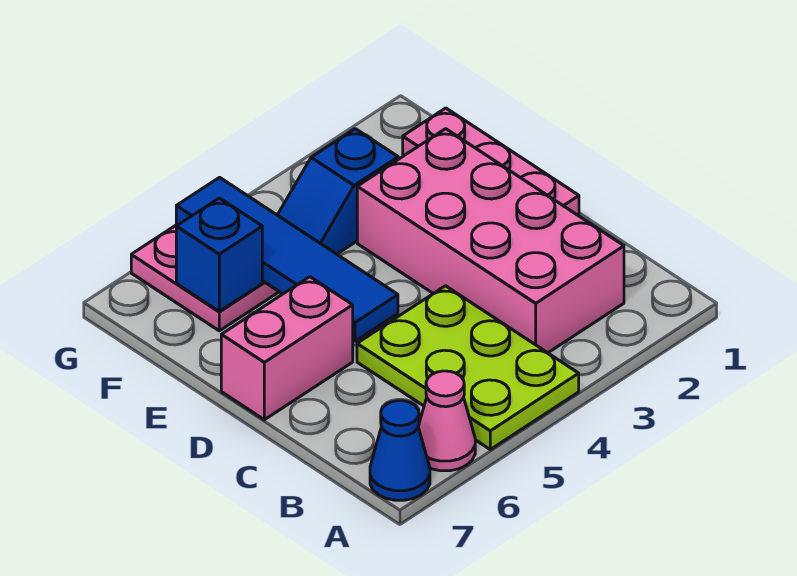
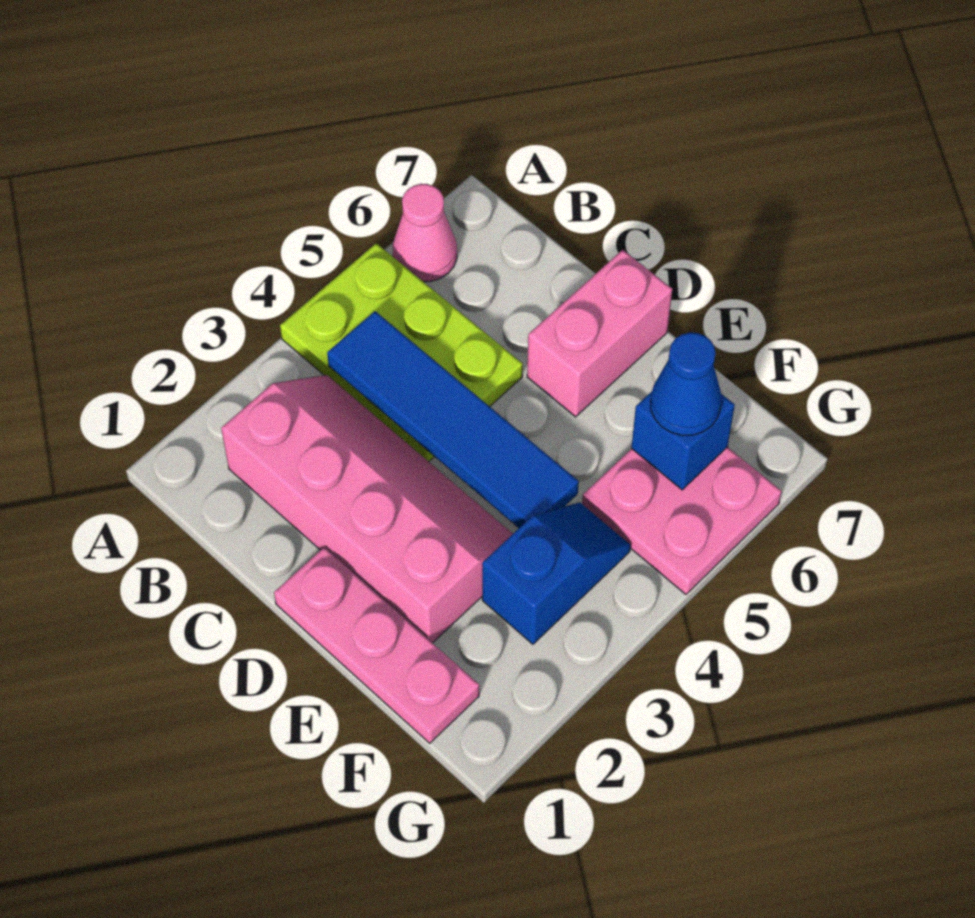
blue 1x1 cone [370,401,430,500] -> blue 1x1 cone moved to [650,332,722,435]
pink 2x4 brick [357,129,624,353] -> pink 2x4 slope [221,375,513,643]
blue 1x4 tile [176,177,398,341] -> blue 1x4 tile moved to [327,311,579,528]

